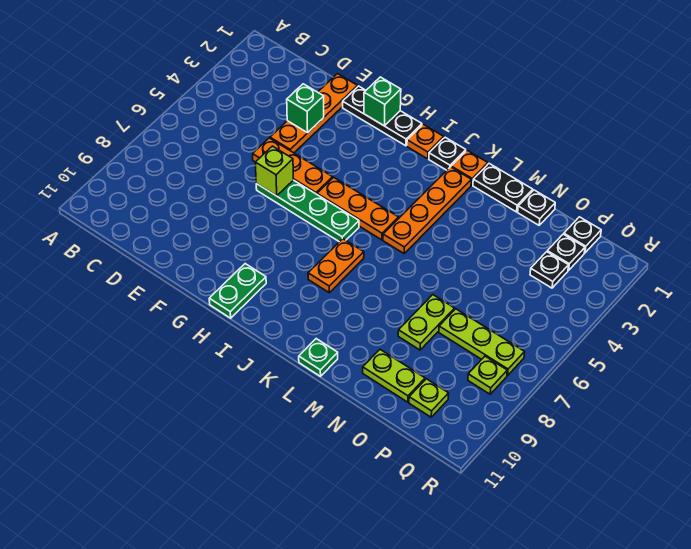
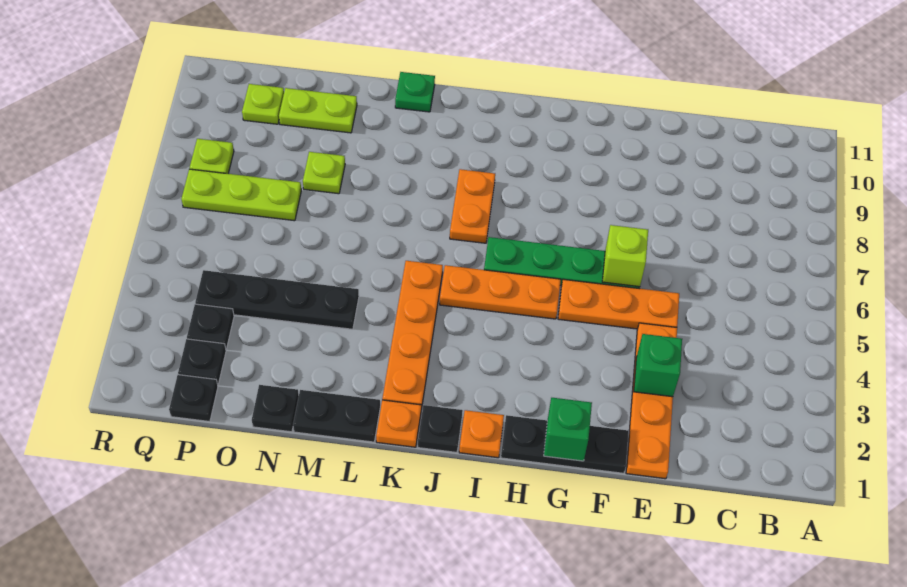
green 1x2 plate [209,264,266,318] -> none
none -> black 1x4 plate [195,270,359,329]
lime 1x2 plate [398,295,455,350] -> lime 1x1 plate [303,152,345,194]

